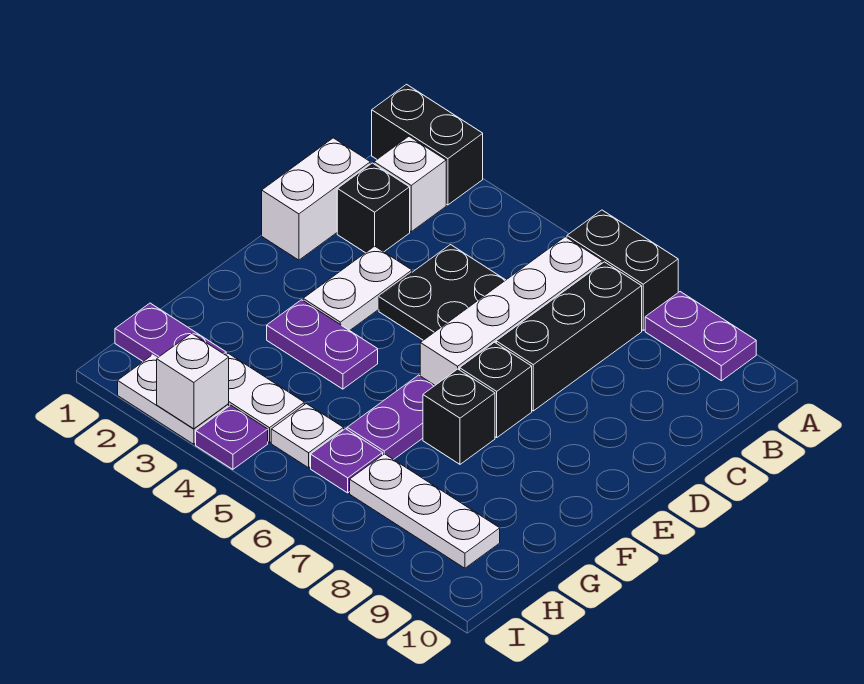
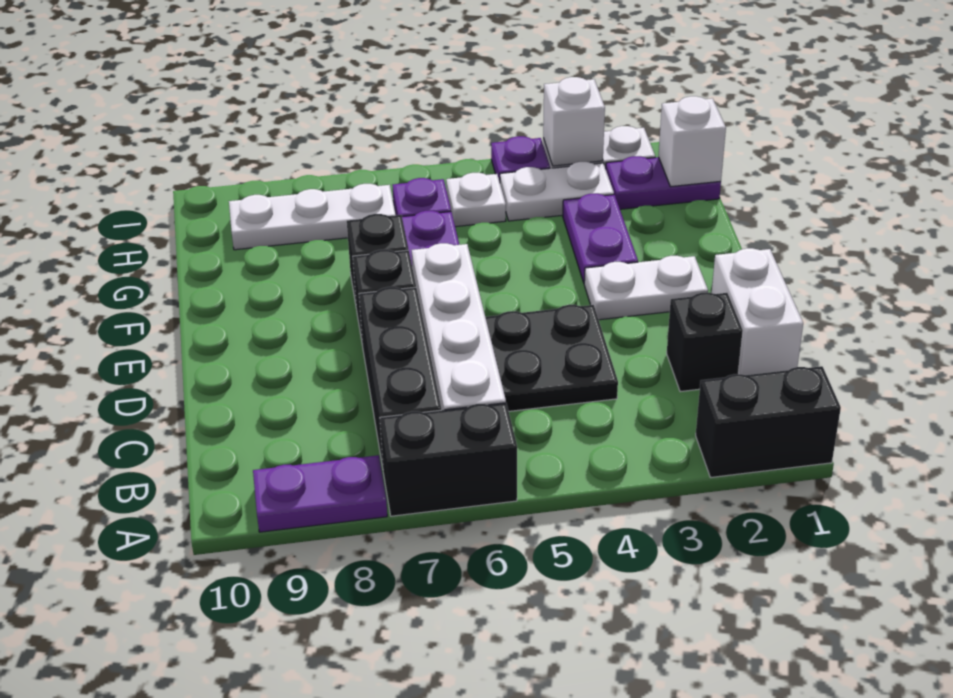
white 1x1 brick [374,136,446,232] -> white 1x1 brick moved to [659,96,726,187]
white 1x2 plate [303,246,412,331] -> white 1x2 plate turned to [584,256,708,320]
purple 1x2 plate [267,300,378,389] -> purple 1x2 plate turned to [563,194,638,283]

